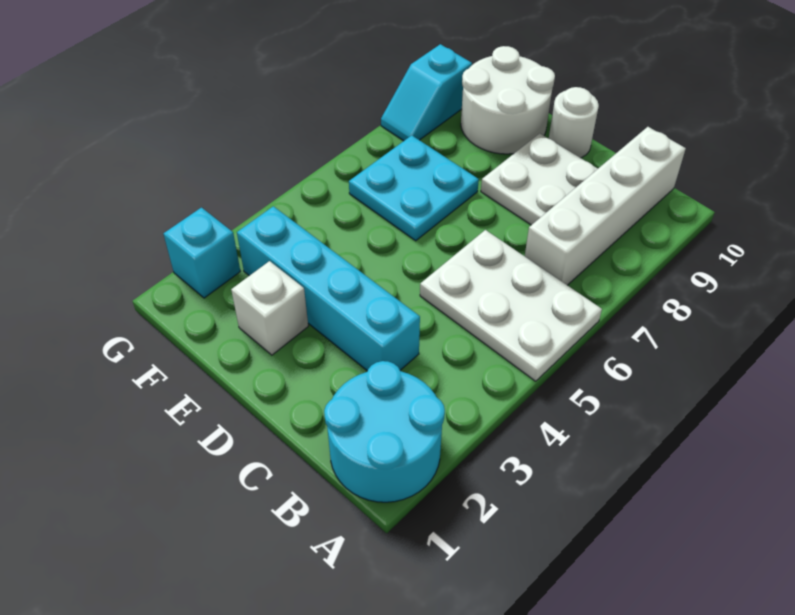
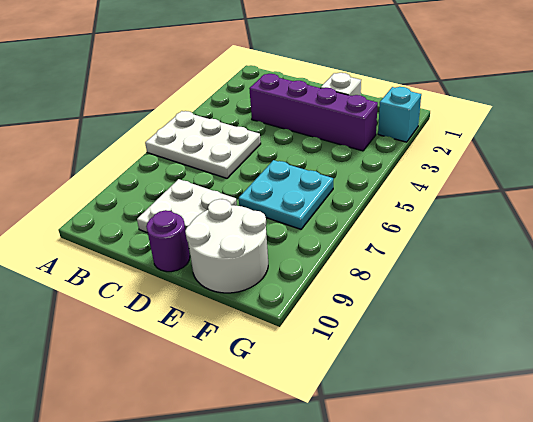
cyan 2x2 round brick [324,361,445,502] -> none
white 1x4 brick [525,127,686,285] -> none
cyan 1x4 brick [237,206,420,371] -> purple 1x4 brick [249,74,378,151]
white 1x1 round brick [549,87,599,158] -> purple 1x1 round brick [146,210,190,272]
cyan 1x2 slope [381,44,472,141] -> none

